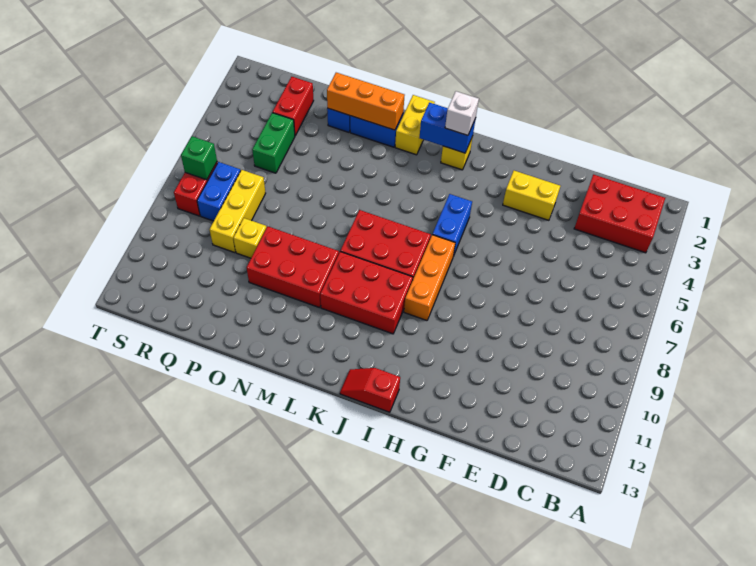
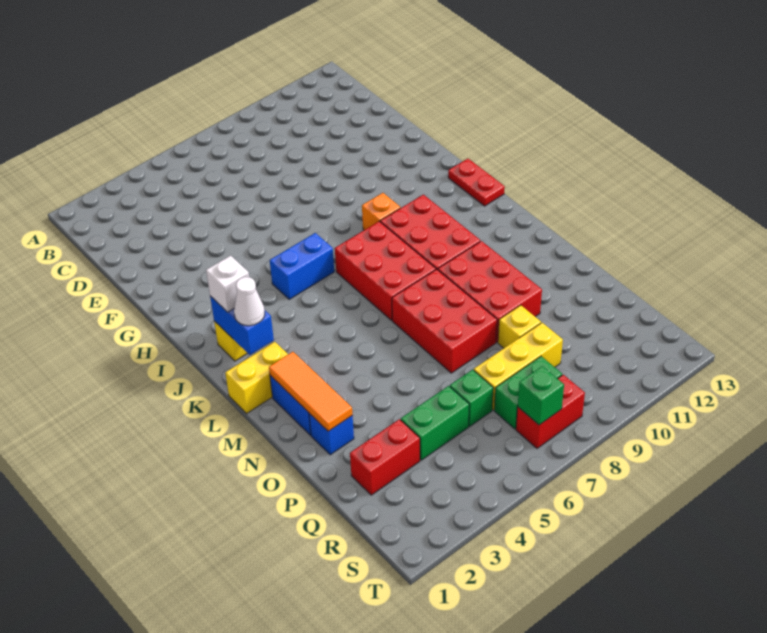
red 2x3 brick [574,175,665,253] -> red 2x3 brick moved to [392,269,497,373]
yellow 1x2 brick [503,171,560,220] -> none
orange 1x3 brick [404,235,455,320] -> orange 1x1 brick [362,193,401,230]
red 1x2 slope [340,368,400,412] -> red 1x2 plate [448,159,505,206]
none -> white 1x1 cone [234,277,265,326]
orange 1x3 brick [327,73,405,130] -> orange 1x3 tile [269,352,352,431]
none -> green 1x1 brick [450,370,493,426]
blue 1x2 brick [197,162,241,221] -> green 1x2 brick [494,356,562,429]

